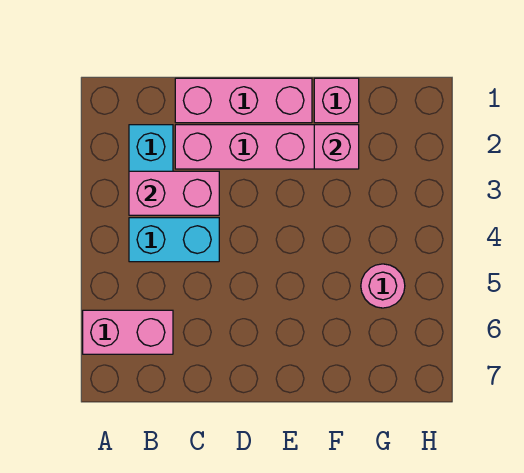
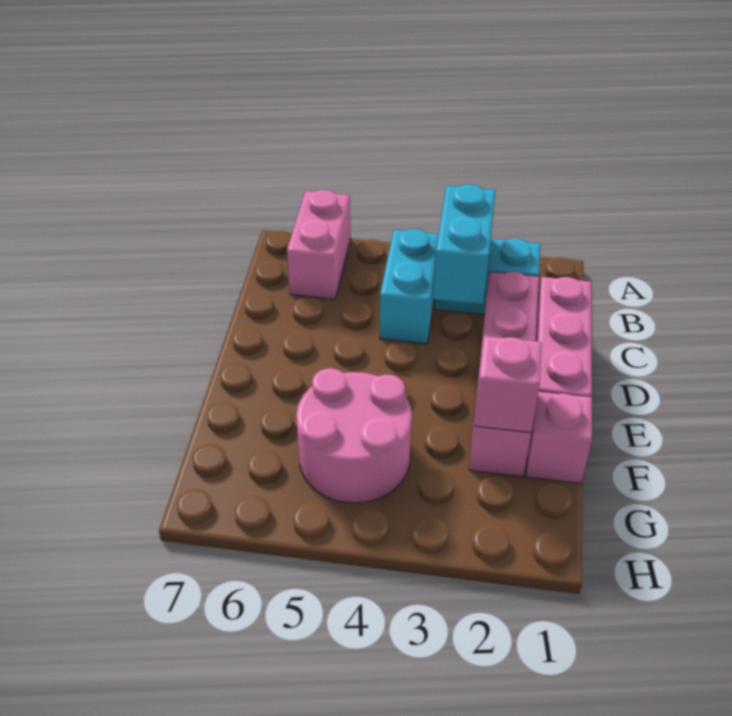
pink 1x2 brick [129,171,219,215] -> cyan 1x2 brick [433,184,496,304]
pink 1x1 round brick [361,264,405,308] -> pink 2x2 round brick [296,368,412,503]

